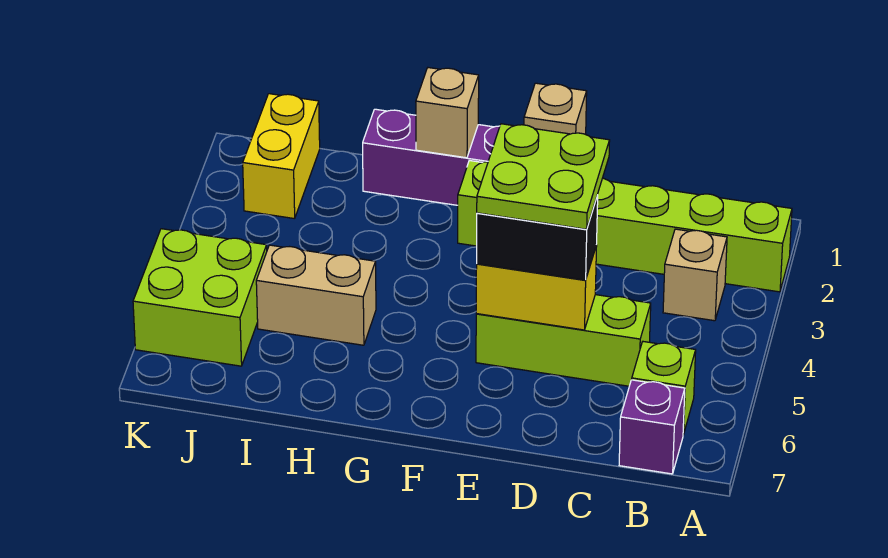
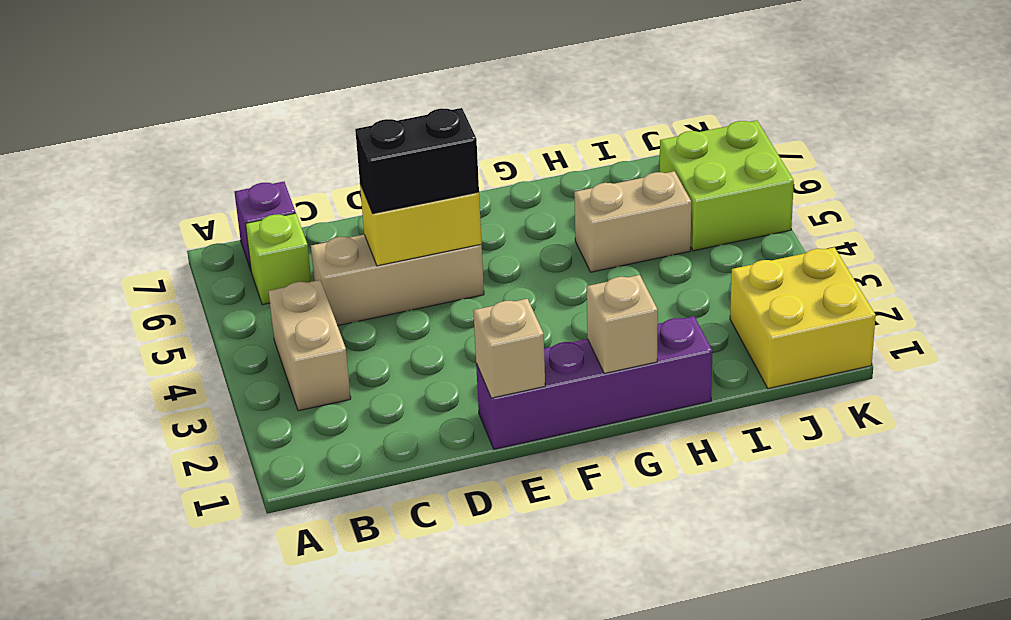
lime 1x6 brick [458,161,792,292] -> none
tan 1x1 brick [663,229,727,321] -> tan 1x2 brick [269,280,351,411]
lime 1x3 brick [476,295,651,386] -> tan 1x3 brick [311,235,484,326]
lime 2x2 plate [477,124,610,229] -> none
yellow 1x2 brick [243,94,320,219] -> yellow 2x2 brick [730,247,876,389]

